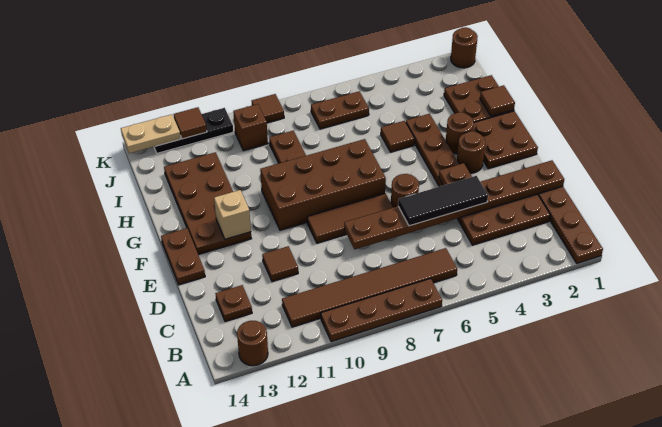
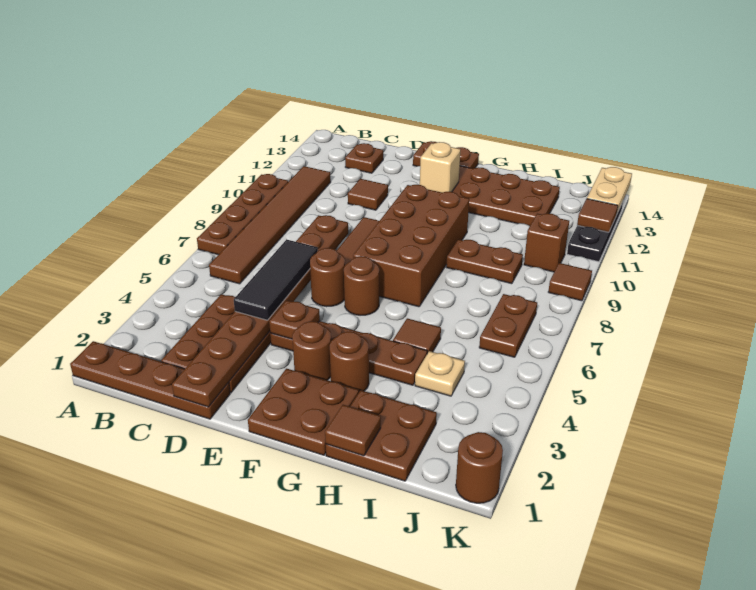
brown 1x1 round brick [237,321,268,366] -> brown 1x1 round brick moved to [344,256,379,315]
none -> tan 1x1 plate [415,351,465,396]

